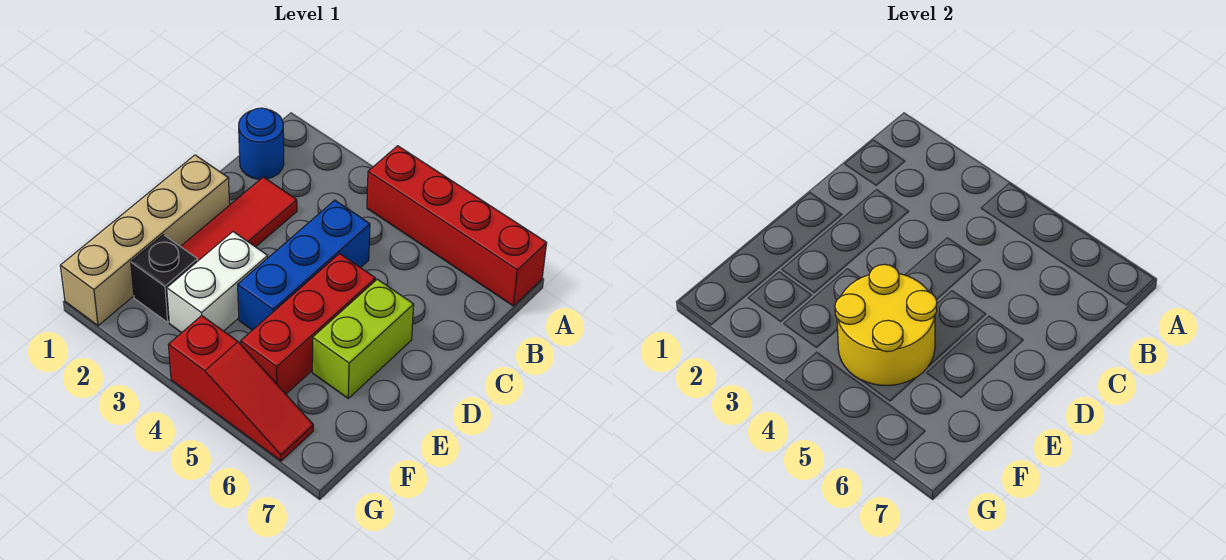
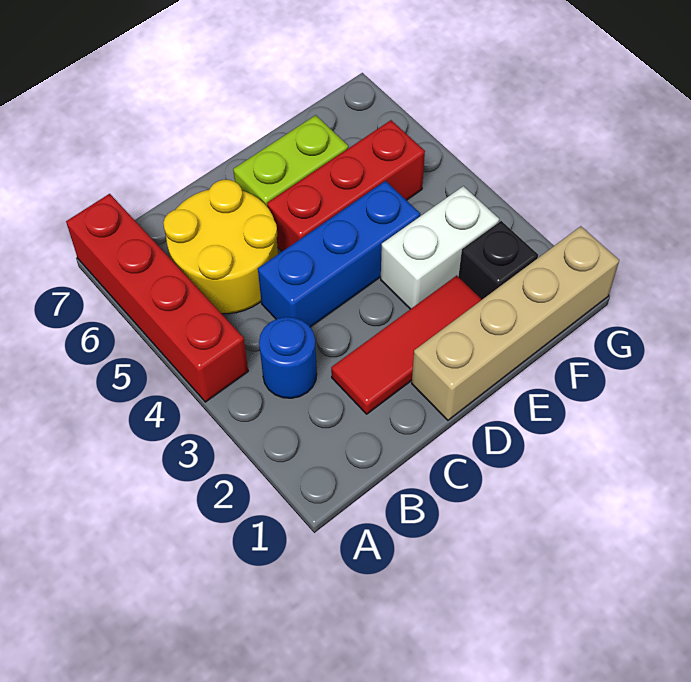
blue 1x1 round brick [239,108,284,179] -> blue 1x1 round brick moved to [259,317,317,398]
yellow 2x2 round brick [835,264,937,386] -> yellow 2x2 round brick moved to [163,180,278,314]
red 1x3 slope [169,316,313,461] -> none

